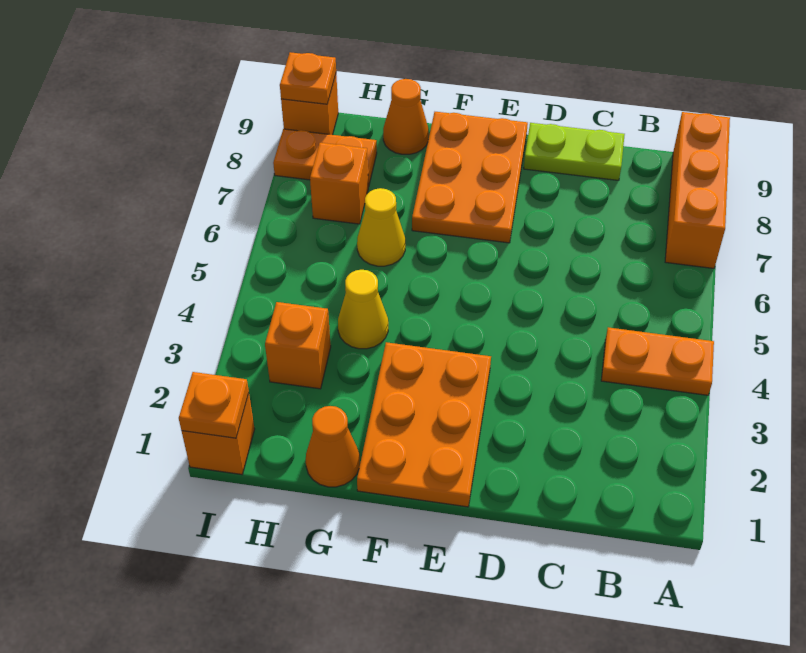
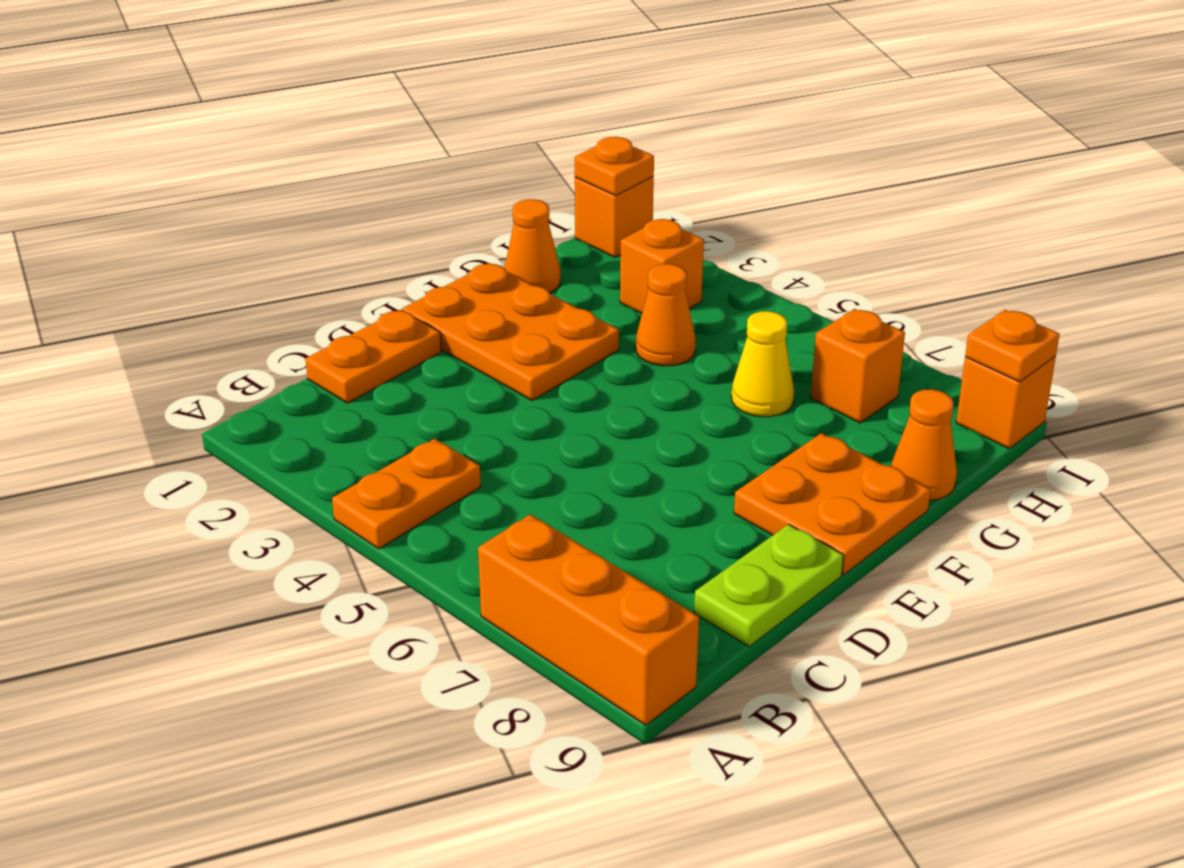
orange 2x3 plate [412,112,528,243] -> orange 2x2 plate [734,433,931,575]
yellow 1x1 cone [338,270,388,349] -> orange 1x1 cone [636,264,696,366]
orange 1x2 plate [273,129,377,187] -> orange 1x2 plate moved to [305,310,441,403]

